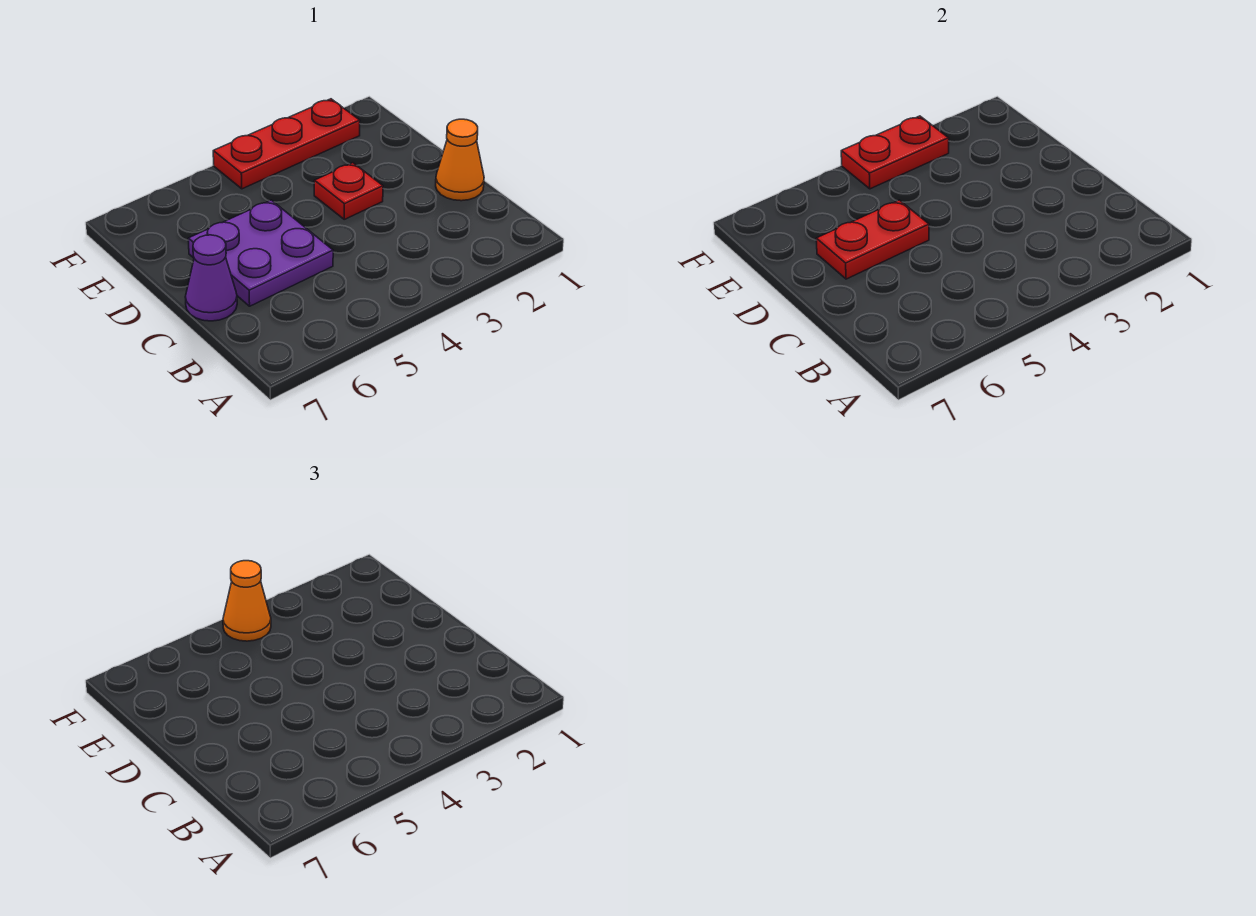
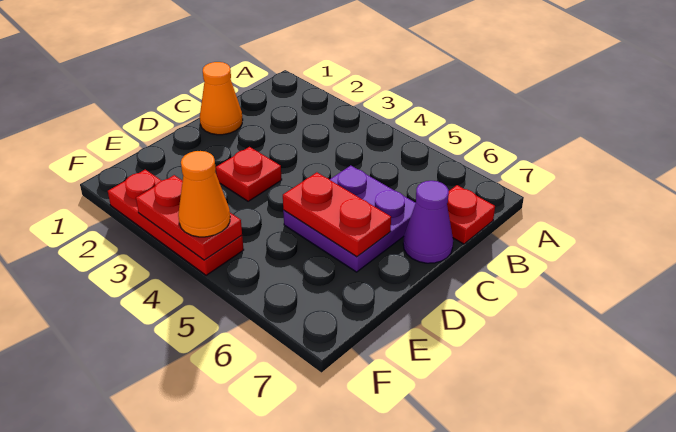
none -> red 1x1 plate [447,185,495,244]

